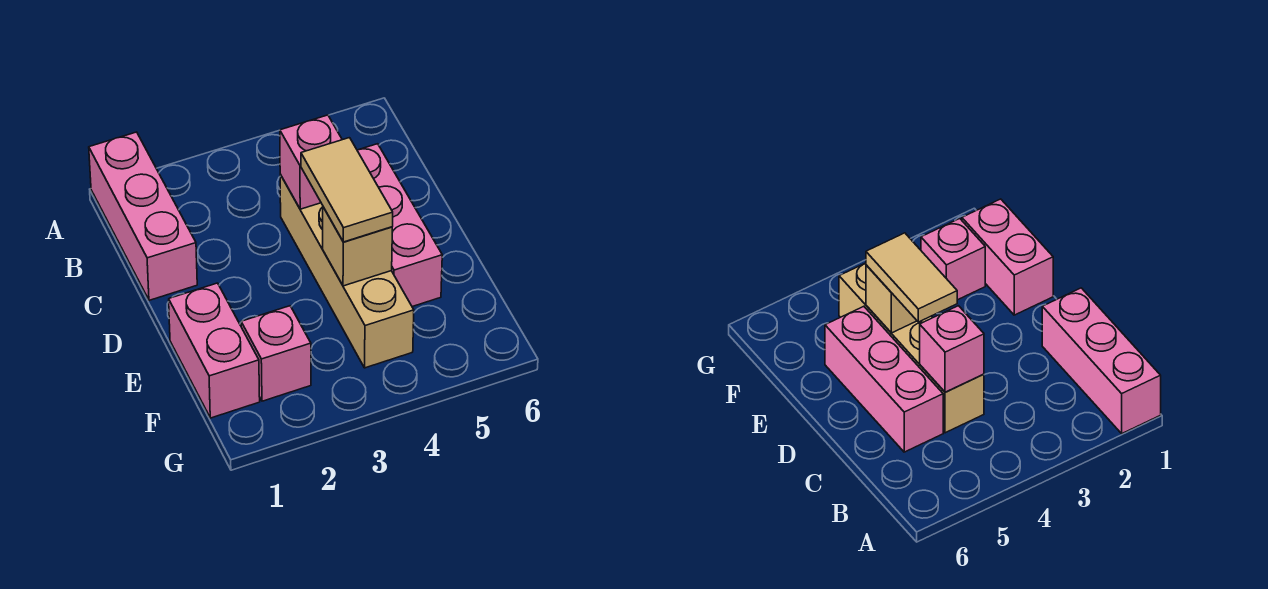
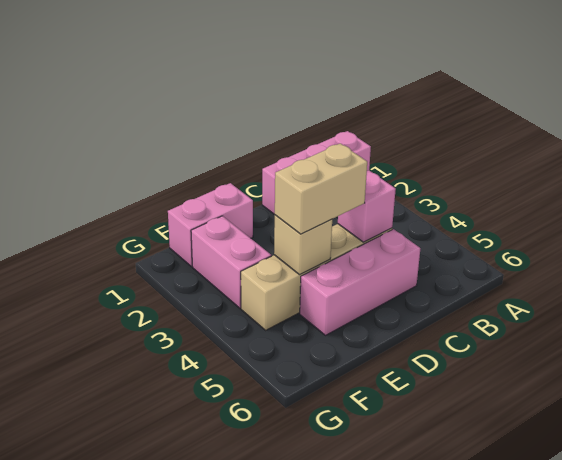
tan 1x2 tile [301,138,393,242] -> tan 1x2 brick [275,143,367,234]
pink 1x1 brick [241,306,311,401] -> pink 1x2 brick [191,216,271,308]

